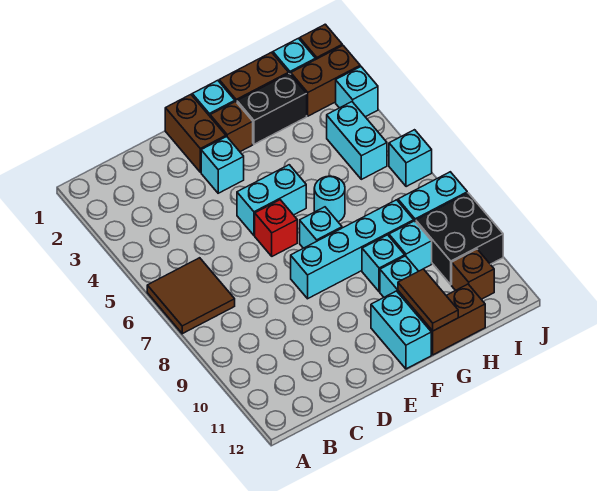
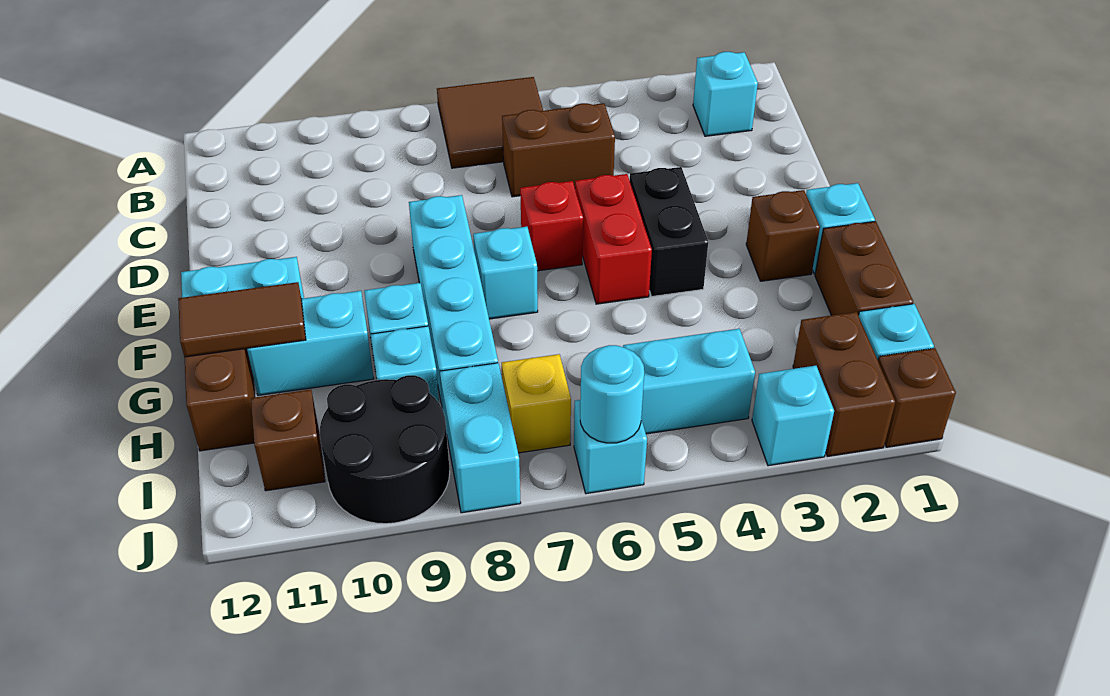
brown 1x2 brick [165,95,226,172] -> brown 1x2 brick moved to [502,103,615,197]
cyan 1x1 brick [201,137,244,193] -> cyan 1x1 brick moved to [693,52,758,136]
cyan 1x2 brick [237,165,306,235] -> red 1x2 brick [575,174,652,304]
black 1x2 brick [237,73,307,144] -> black 1x2 brick moved to [630,167,708,296]
cyan 1x1 round brick [314,176,345,222] -> cyan 1x1 round brick moved to [580,345,644,443]
none -> yellow 1x1 brick [502,354,571,453]
black 2x2 brick [416,193,503,285] -> black 2x2 round brick [320,375,450,524]

